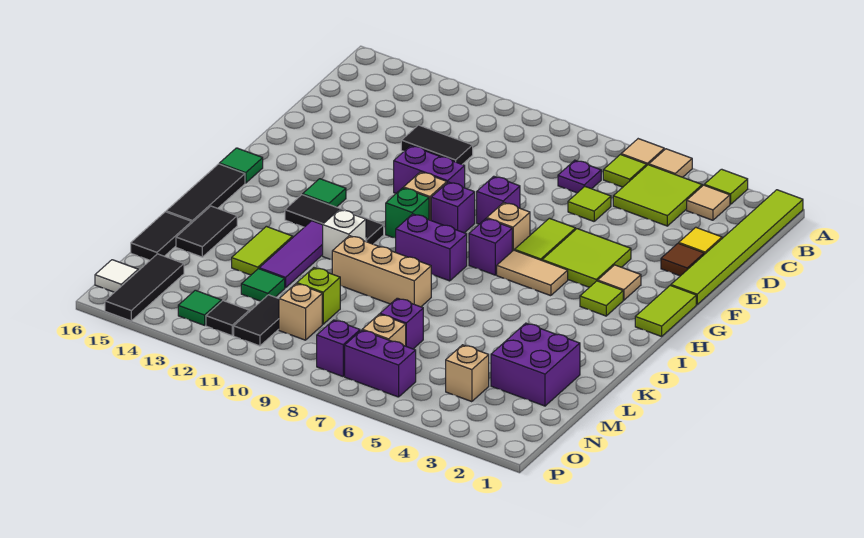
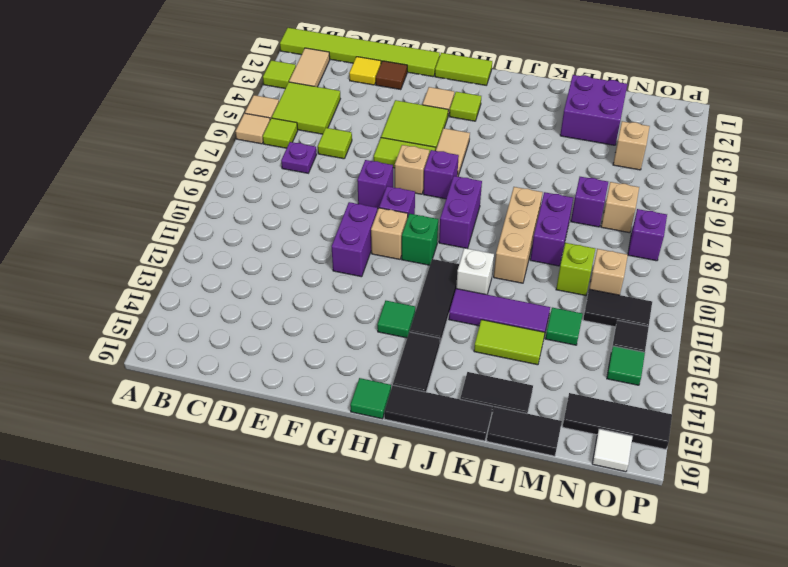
tan 1x1 tile [687,185,730,220] -> tan 1x2 tile [289,48,330,87]
black 1x2 tile [401,125,473,164] -> black 1x2 tile moved to [393,332,440,392]
purple 1x2 brick [345,330,416,397] -> purple 1x2 brick moved to [530,192,573,266]

